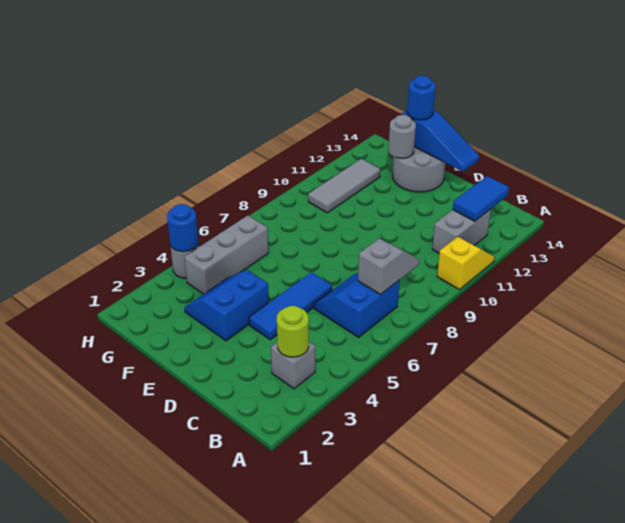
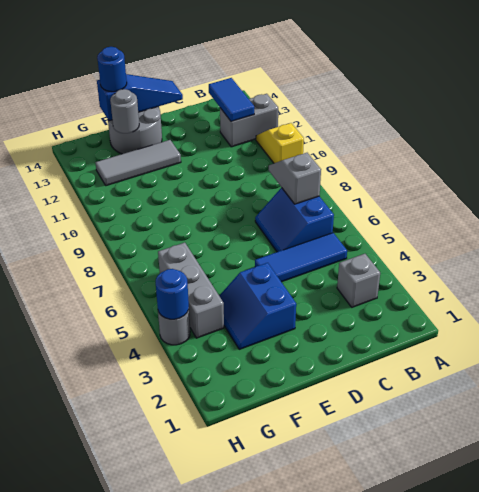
lime 1x1 round brick [277,306,309,357] -> none
grey 1x2 brick [432,209,491,253] -> grey 1x2 brick turned to [220,94,278,147]
blue 1x3 tile [249,272,332,340] -> blue 1x3 tile turned to [255,233,347,282]
grey 1x3 tile [308,159,380,213] -> grey 1x3 tile turned to [95,140,181,186]

